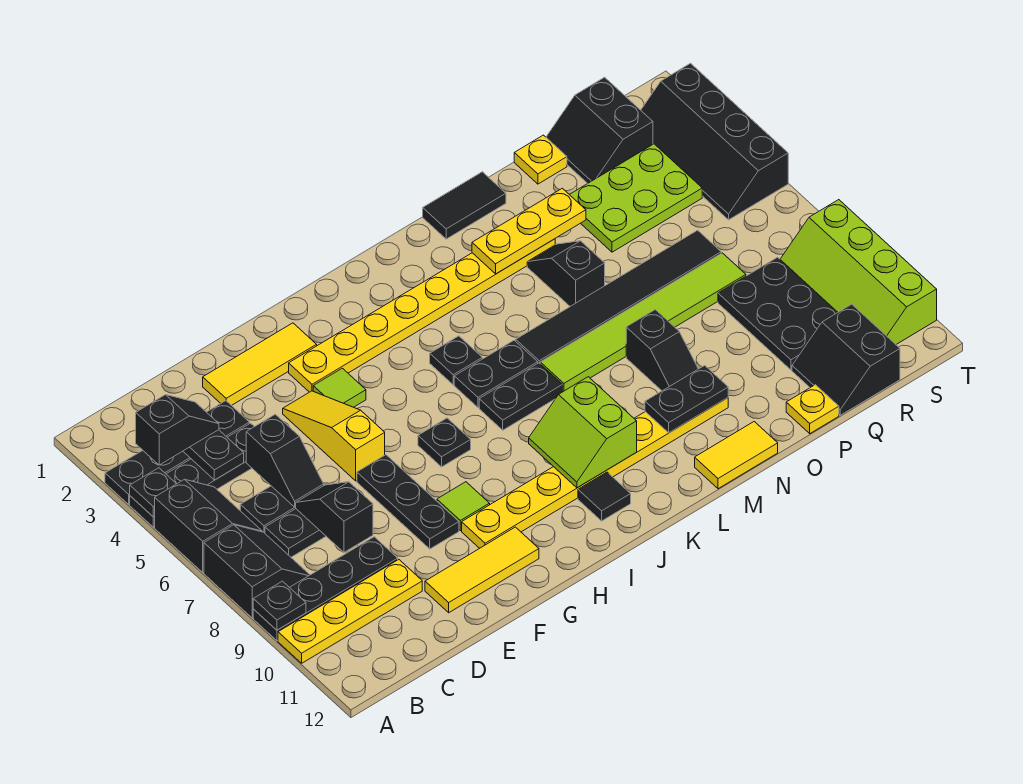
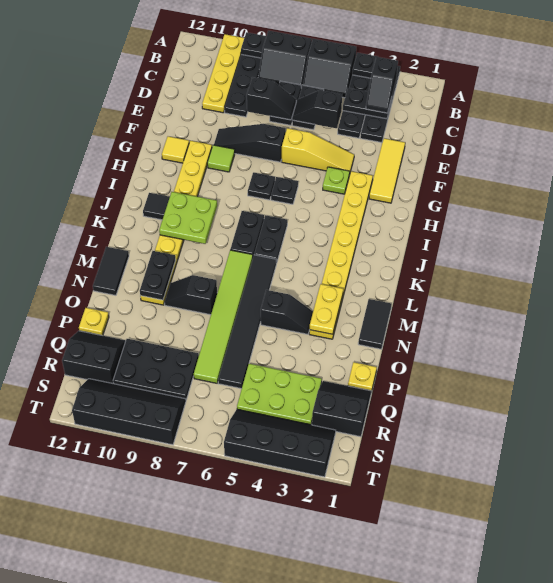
yellow 1x3 tile [425,527,539,613] -> yellow 1x1 tile [162,136,189,163]
black 1x3 plate [357,455,459,549] -> black 1x3 slope [214,124,286,162]
lime 1x1 tile [313,368,366,407] -> lime 1x1 plate [323,167,350,194]
black 1x1 plate [430,336,482,385] -> black 1x1 plate moved to [271,177,298,204]
lime 2x2 slope [529,377,637,488] -> lime 2x2 plate [159,192,217,244]
yellow 1x3 plate [472,188,586,274] -> yellow 1x2 plate [310,284,343,334]
yellow 1x2 tile [695,422,778,489] -> black 1x2 tile [93,247,129,295]
lime 2x3 plate [569,144,702,252] -> lime 2x3 plate turned to [237,364,322,425]
lime 2x4 slope [780,200,937,344] -> black 2x4 slope [72,379,186,445]

